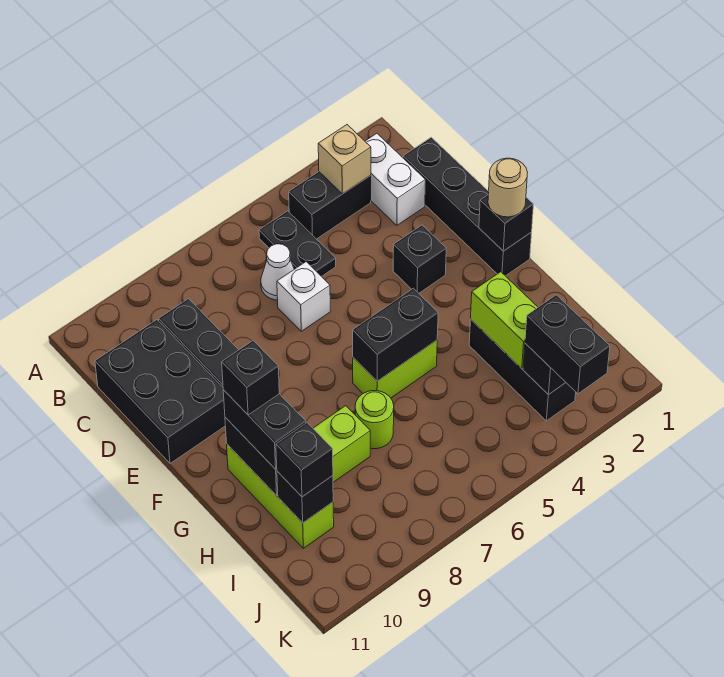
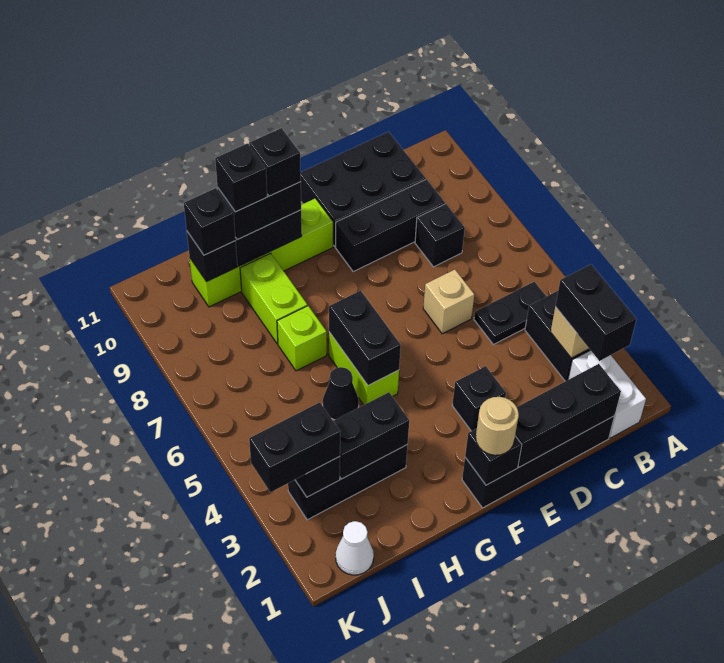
white 1x2 brick [365,134,426,225] -> white 1x2 brick turned to [568,350,646,438]
none -> black 1x2 brick [555,264,636,361]
none -> black 1x3 brick [515,364,621,467]
white 1x1 cone [261,244,294,300] -> white 1x1 cone moved to [336,521,374,575]
none -> black 1x1 brick [415,204,465,267]
white 1x1 brick [277,262,330,331] -> tan 1x1 brick [423,270,474,334]
lime 1x3 brick [227,444,334,548] -> lime 1x4 brick [190,198,333,307]
lime 1x2 brick [471,272,538,368] -> black 1x2 brick [333,392,409,479]
none -> black 1x1 cone [323,367,359,420]
lime 1x1 round brick [355,391,394,449] -> lime 1x1 brick [277,306,327,371]
none -> black 1x1 brick [215,143,267,212]

